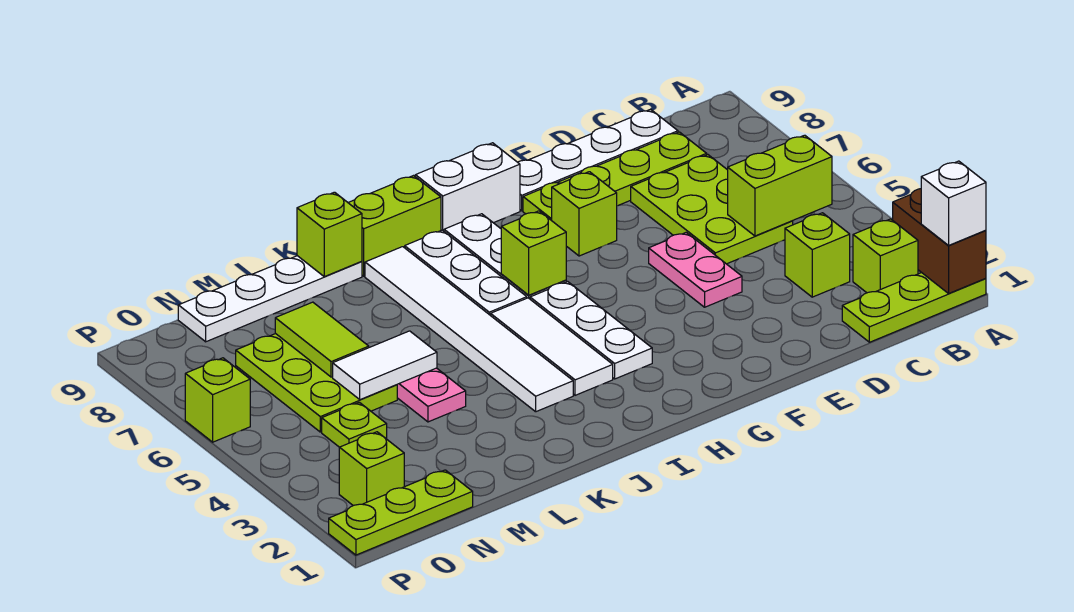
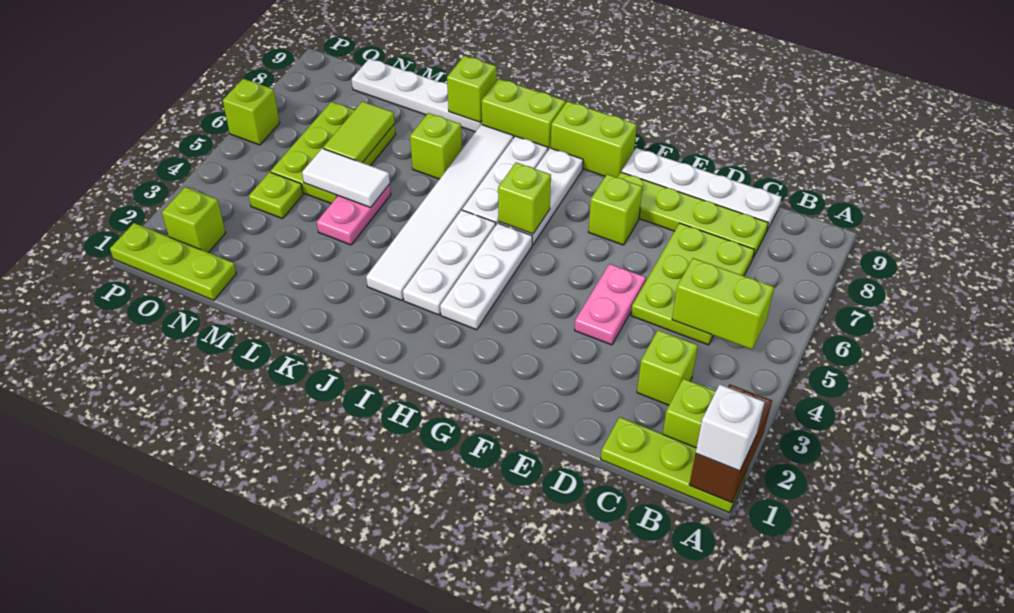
white 1x2 brick [415,143,520,231] -> lime 1x2 brick [551,101,637,178]
white 1x3 tile [491,298,613,395] -> white 1x3 plate [403,210,496,315]
none -> lime 1x1 brick [410,113,462,179]

